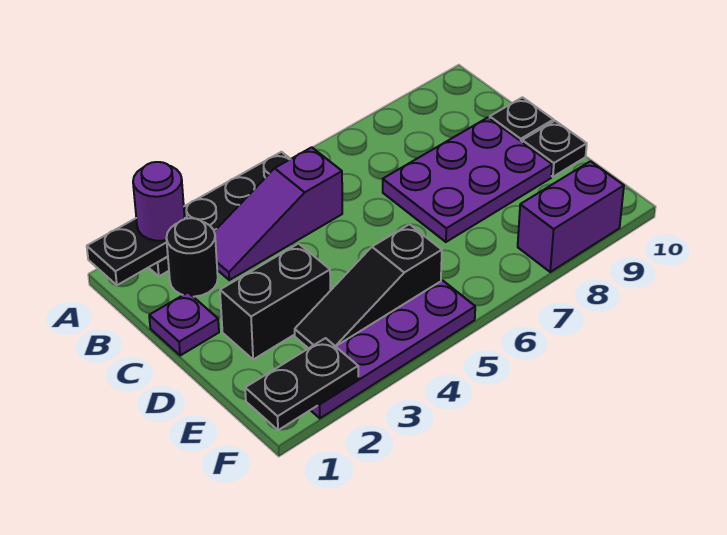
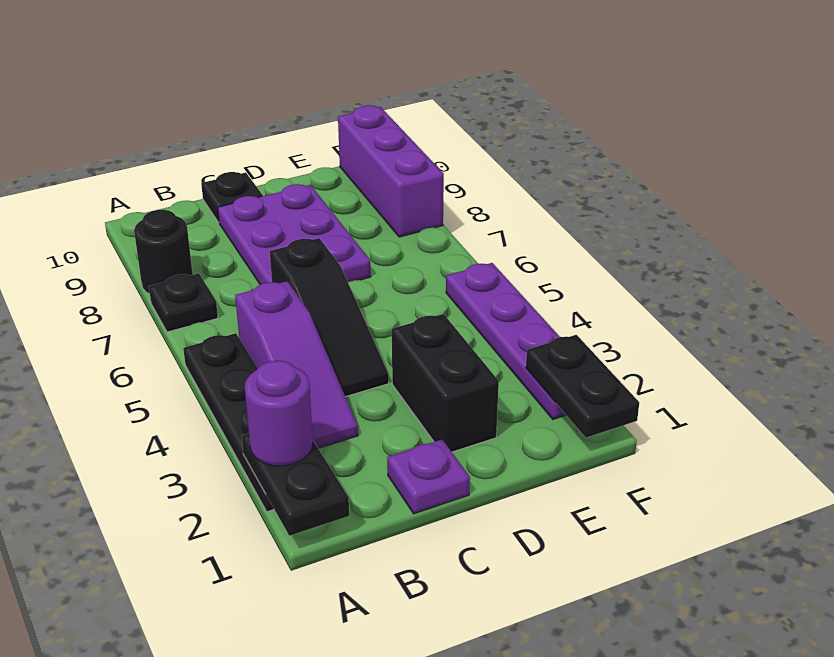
black 1x1 round brick [166,218,218,297] -> black 1x1 round brick moved to [134,210,193,294]
black 1x1 plate [522,121,587,177] -> black 1x1 plate moved to [149,273,218,332]
black 1x3 slope [295,224,442,348] -> black 1x3 slope moved to [270,238,389,397]
purple 1x2 brick [518,161,624,272] -> purple 1x3 brick [338,105,444,237]

